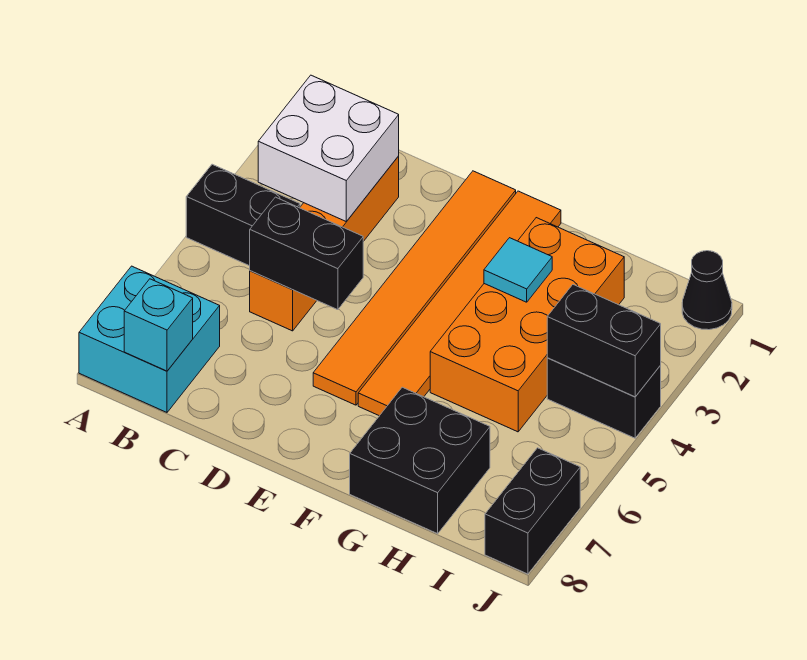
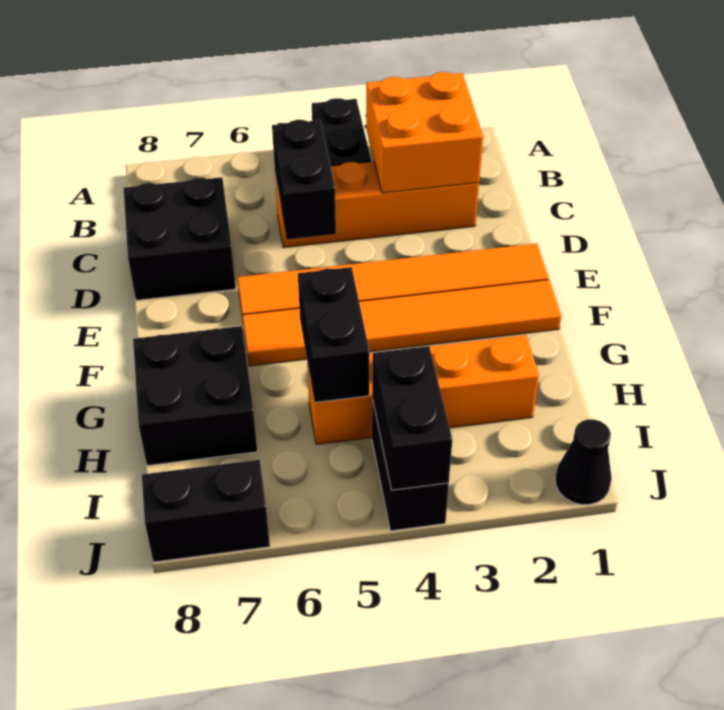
cyan 2x2 brick [79,266,220,412] -> none
white 2x2 brick [258,75,399,222] -> orange 2x2 brick [366,72,483,193]
cyan 1x1 brick [124,279,193,371] -> none
none -> black 2x2 brick [124,177,236,300]
orange 2x4 brick [430,218,624,432] -> orange 1x4 brick [307,335,539,445]
cyan 1x1 tile [484,238,552,302] -> none
none -> black 1x2 brick [298,267,369,402]

